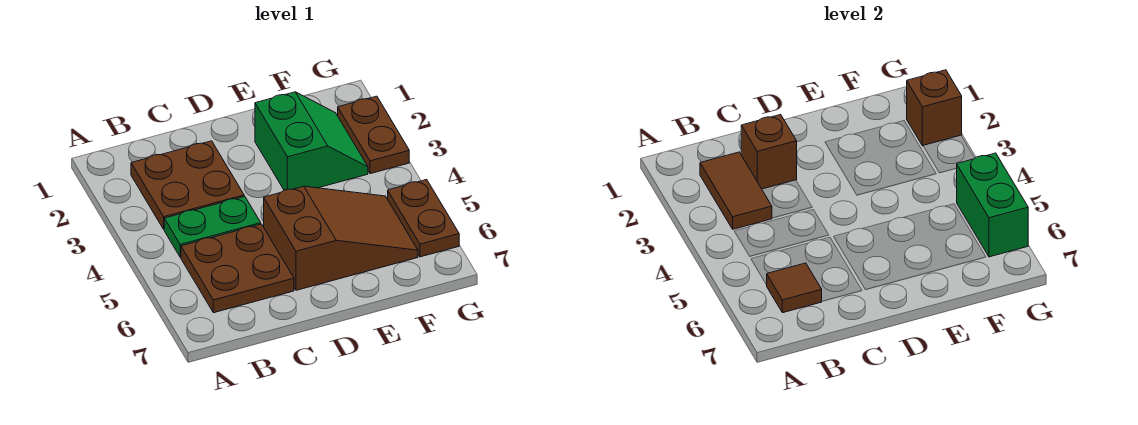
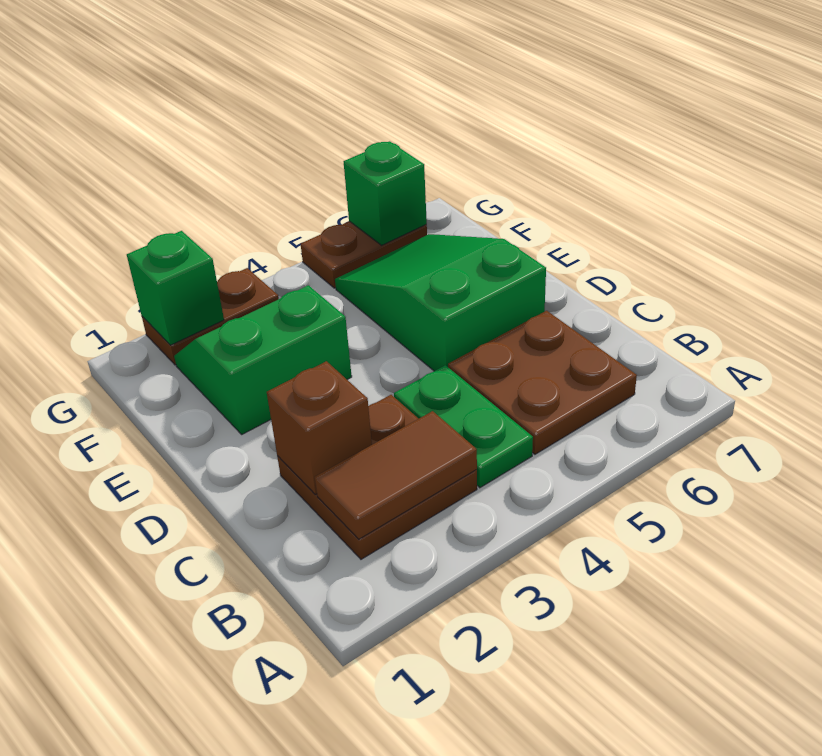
brown 1x1 tile [766,263,822,313] -> none
brown 2x3 slope [264,186,418,290] -> green 2x3 slope [335,234,546,371]
brown 1x1 brick [907,70,962,146] -> green 1x1 brick [127,231,224,345]
green 1x2 brick [956,153,1028,257] -> green 1x1 brick [344,141,427,245]

